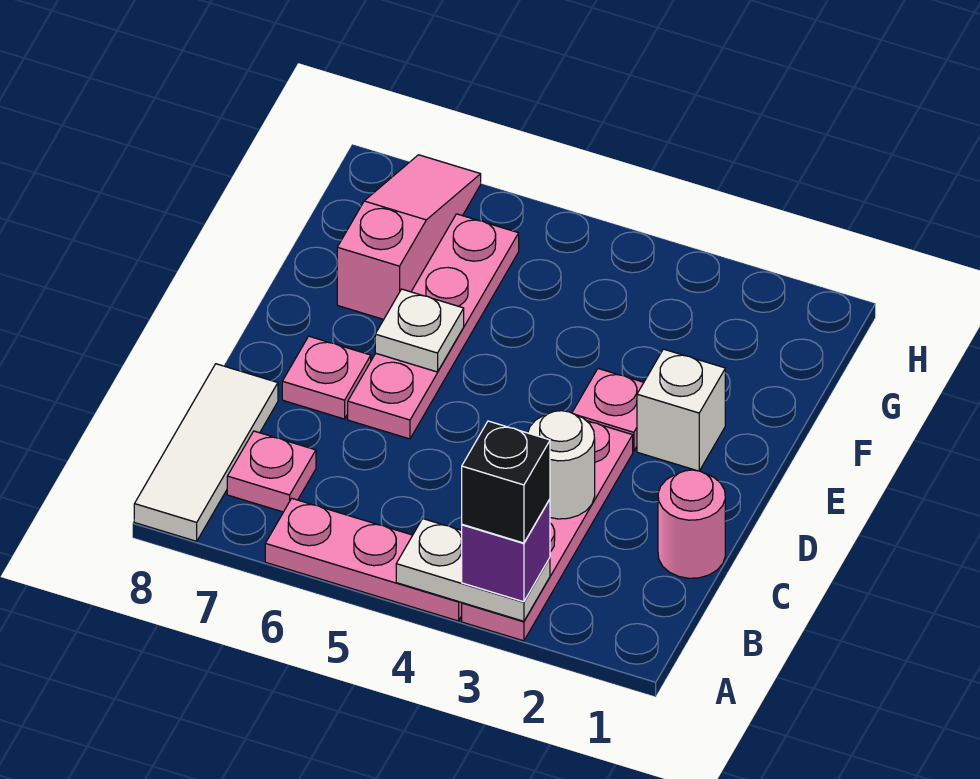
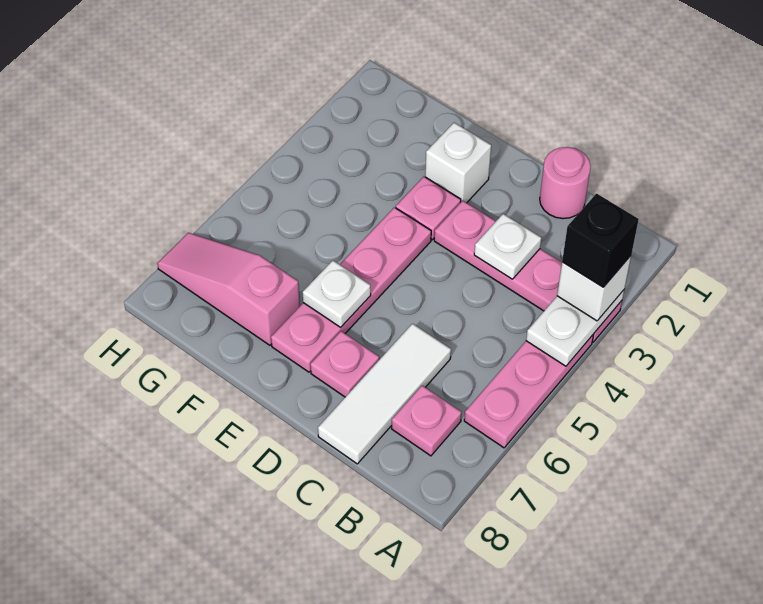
purple 1x1 brick [462,499,550,602] -> white 1x1 brick [557,256,631,321]
white 1x3 tile [134,364,278,541] -> white 1x3 tile turned to [318,324,451,464]
white 1x1 round brick [528,411,595,519] -> white 1x1 plate [474,214,541,279]
pink 1x4 plate [348,214,519,439] -> pink 1x4 plate turned to [271,207,431,372]

